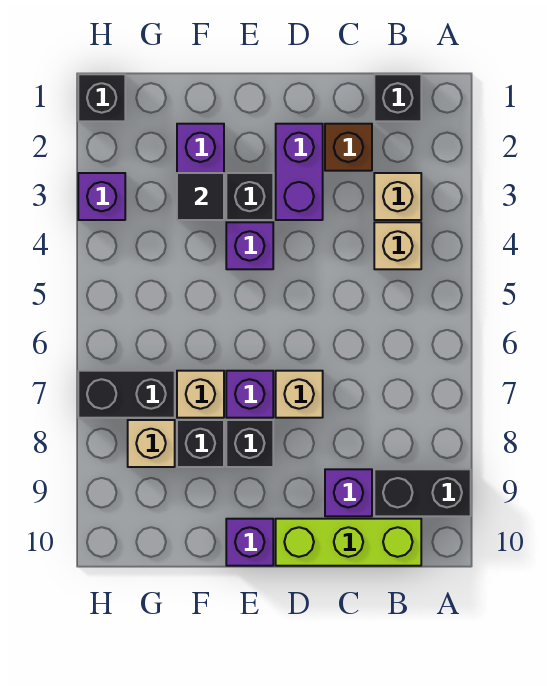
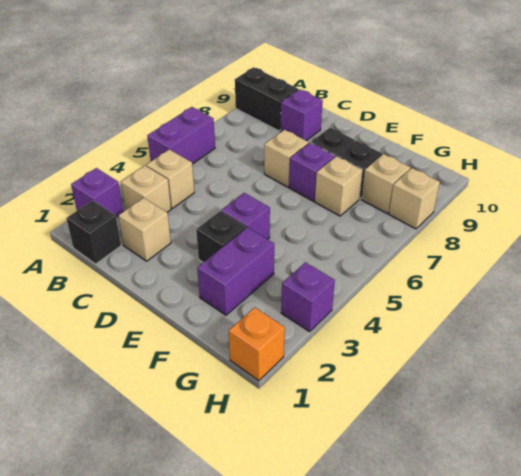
lime 1x3 brick [276,519,421,566] -> none
brown 1x1 brick [325,124,372,171] -> tan 1x1 brick [118,198,171,261]
purple 1x2 brick [276,124,323,220] -> purple 1x2 brick moved to [147,107,215,164]
purple 1x1 brick [226,519,273,566] -> purple 1x1 brick moved to [71,168,123,217]
black 1x1 tile [177,173,224,220] -> none
black 1x2 brick [78,371,175,418] -> none
black 1x1 brick [78,74,125,121] -> orange 1x1 brick [229,307,285,381]
none -> tan 1x1 brick [389,168,440,229]

